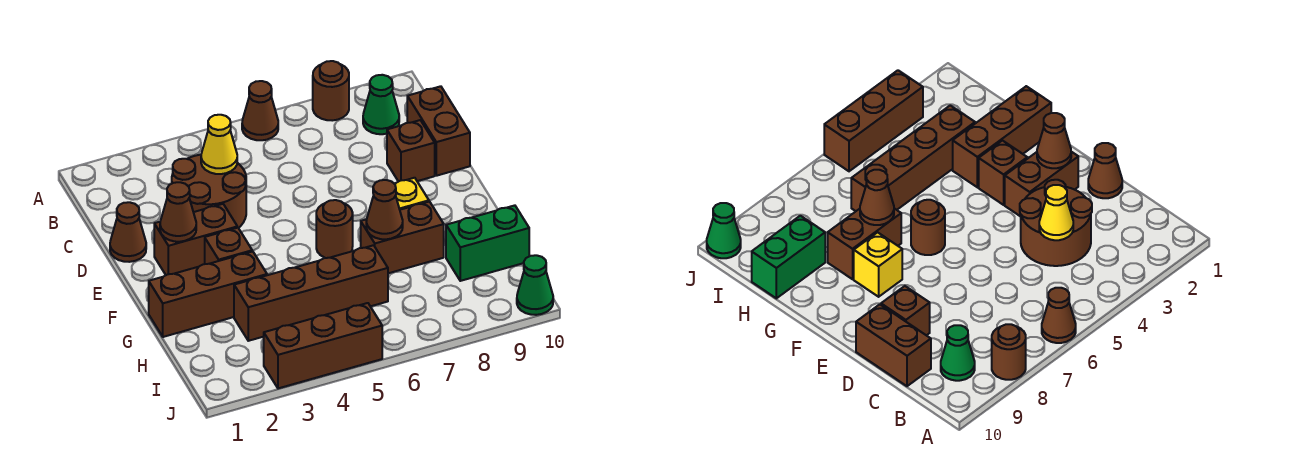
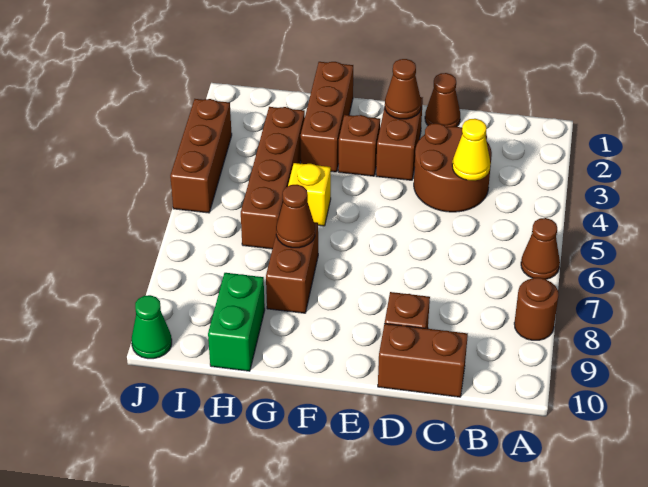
green 1x1 cone [363,75,399,134] -> none
brown 1x1 round brick [316,200,353,258] -> none
yellow 1x1 brick [394,178,429,210] -> yellow 1x1 brick moved to [288,163,331,226]

